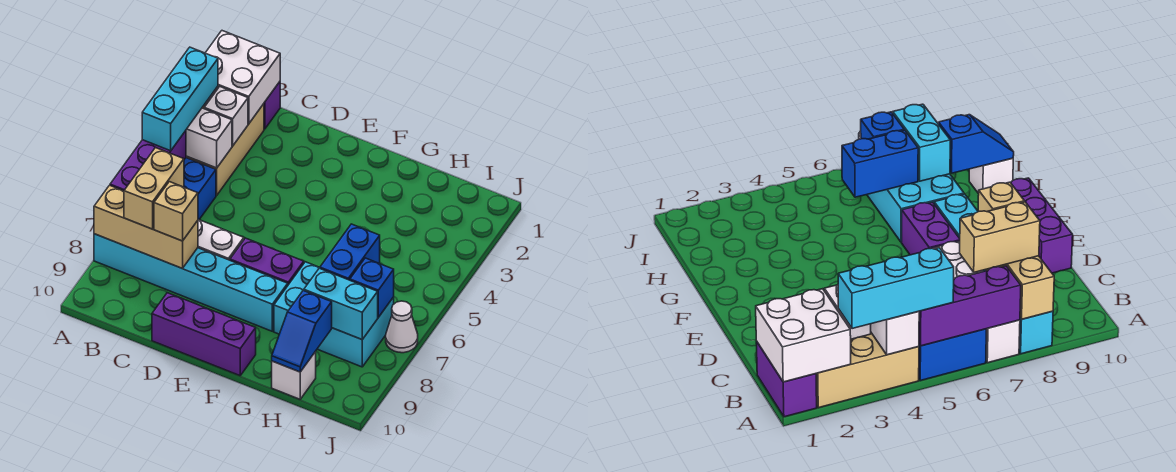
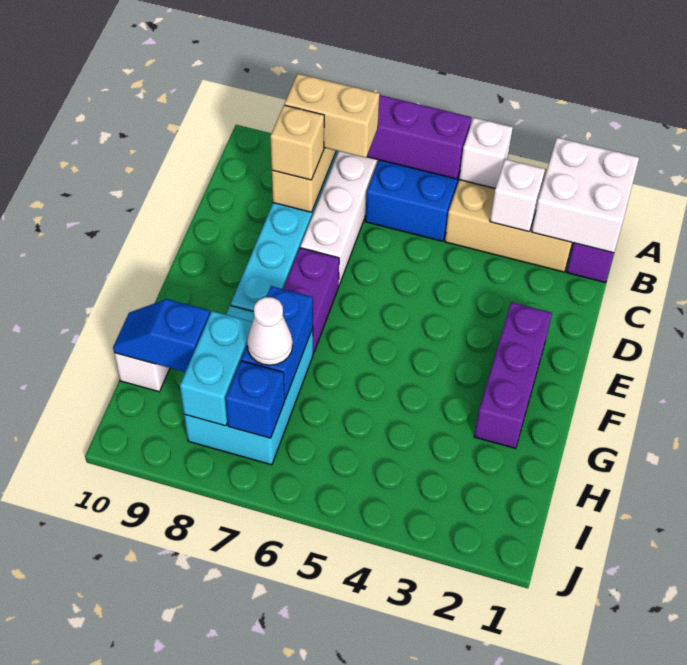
cyan 1x3 brick [142,47,218,151] -> none
white 1x2 brick [186,108,232,168] -> white 1x1 brick [459,118,513,188]
purple 1x3 brick [152,293,256,376] -> purple 1x3 brick moved to [474,302,552,448]
blue 1x2 brick [320,224,380,280] -> blue 1x2 brick turned to [241,286,313,399]
white 1x1 cone [386,301,418,353] -> white 1x1 cone moved to [247,297,293,365]

